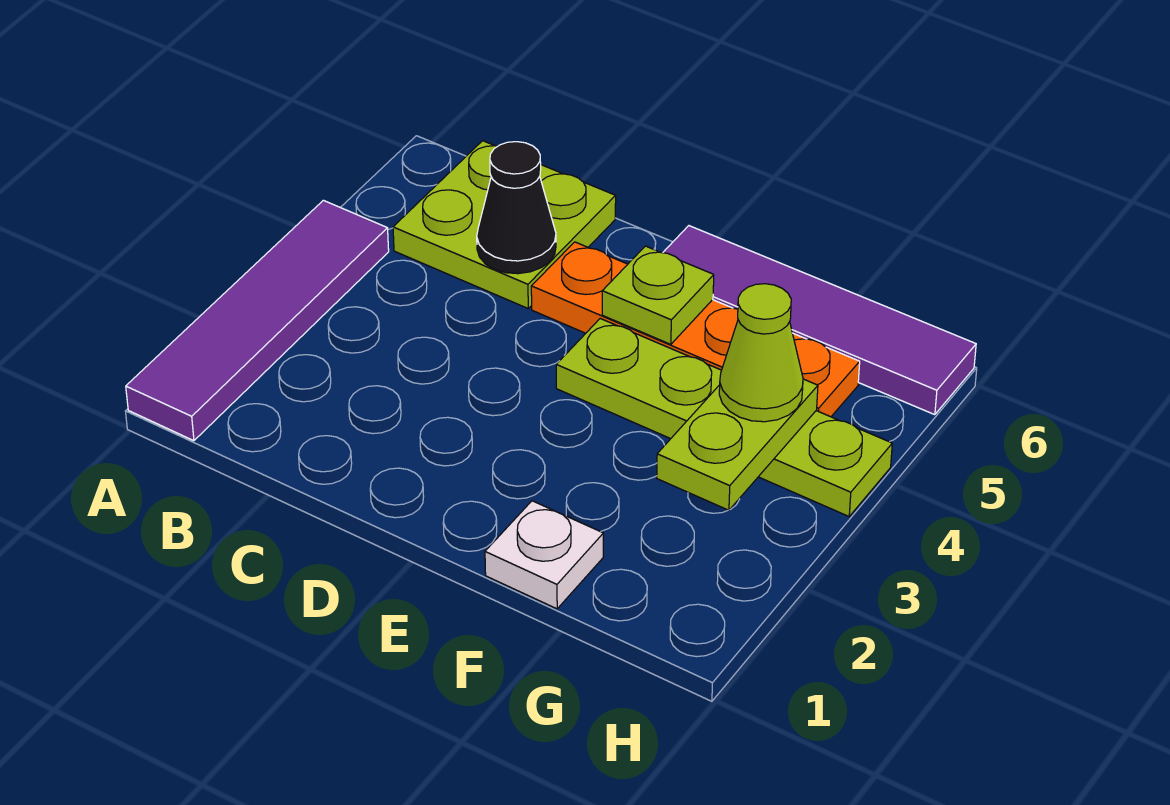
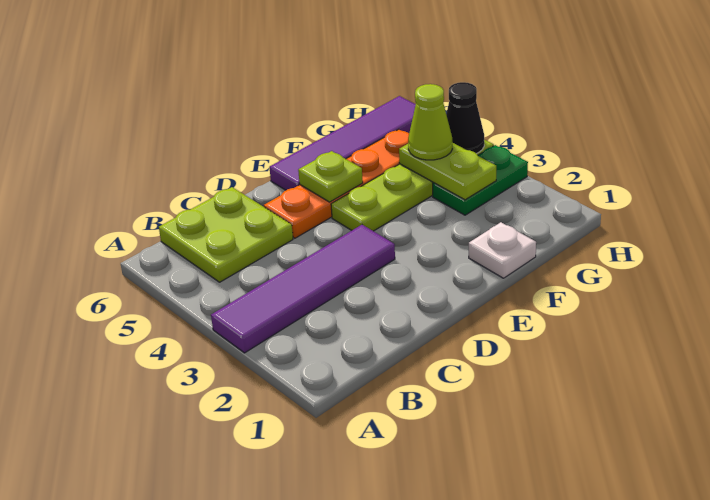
purple 1x4 tile [126,200,389,441] -> purple 1x4 tile turned to [211,225,395,353]
black 1x1 cone [477,142,556,274] -> black 1x1 cone moved to [446,82,484,154]
none -> green 1x2 plate [433,145,528,215]

